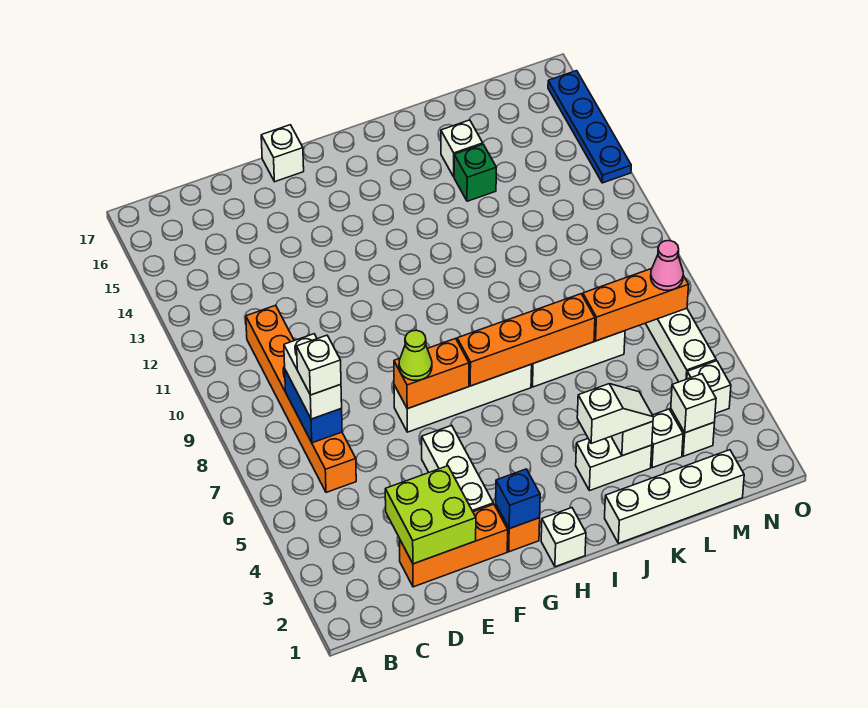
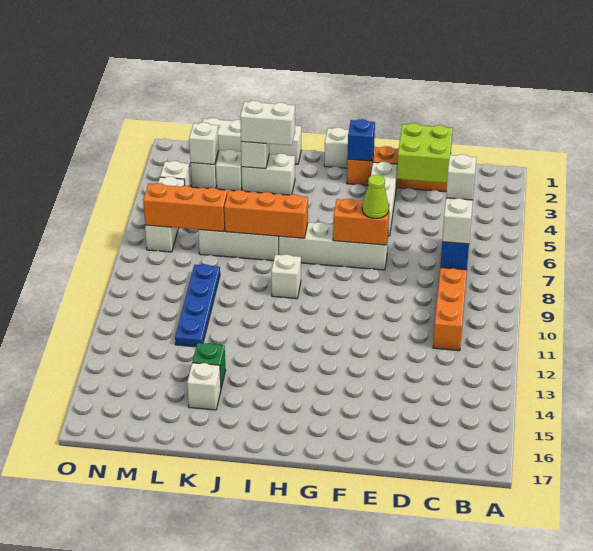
white 1x1 brick [261,125,304,182] -> white 1x1 brick moved to [271,254,301,299]
orange 1x4 brick [457,294,595,386] -> orange 1x3 brick [224,190,308,238]
white 1x2 slope [577,384,653,443] -> white 1x2 brick [240,101,295,145]
pink 1x1 cone [651,241,683,290] -> none
blue 1x4 plate [548,71,631,183] -> blue 1x4 plate moved to [175,264,220,347]

